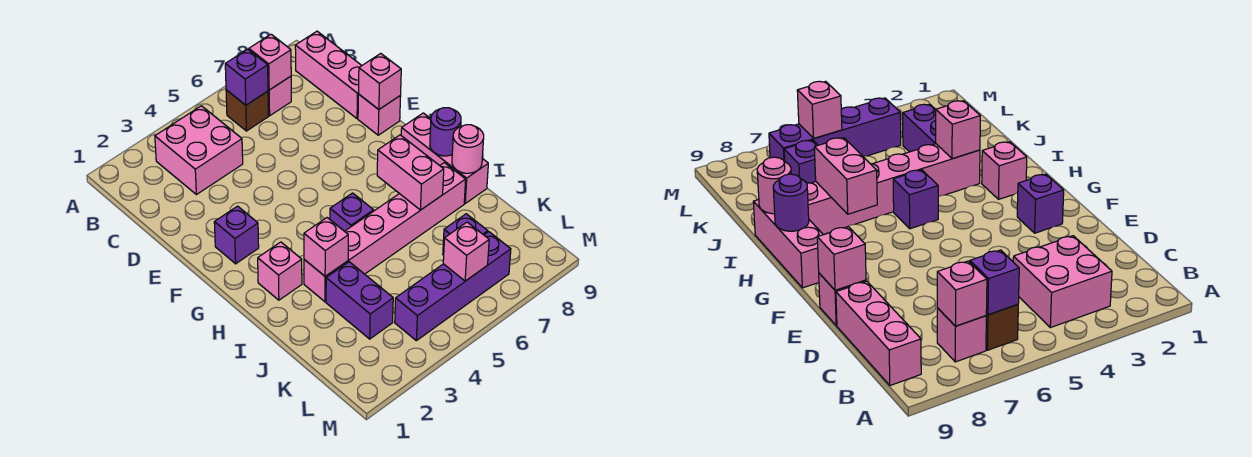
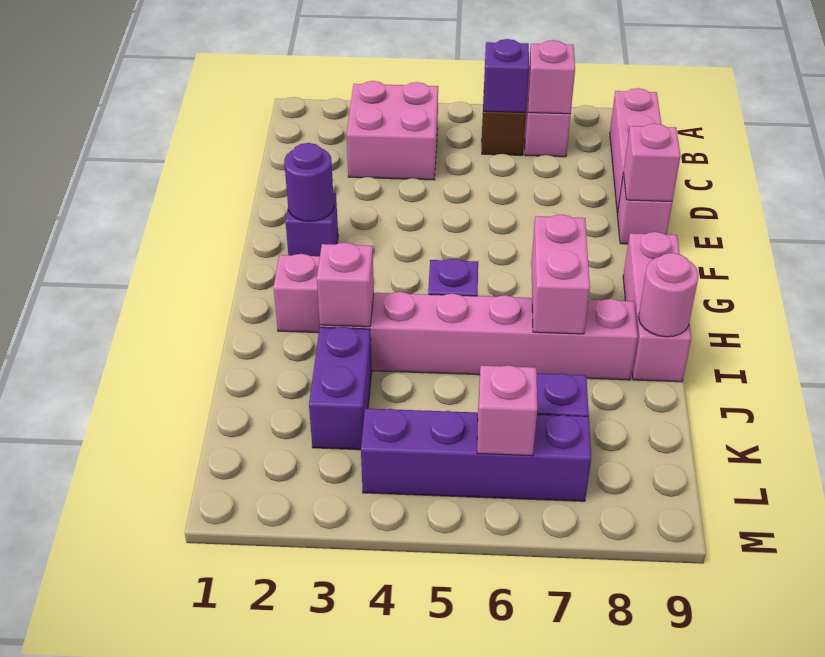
purple 1x1 round brick [430,108,461,156] -> purple 1x1 round brick moved to [284,143,334,221]

